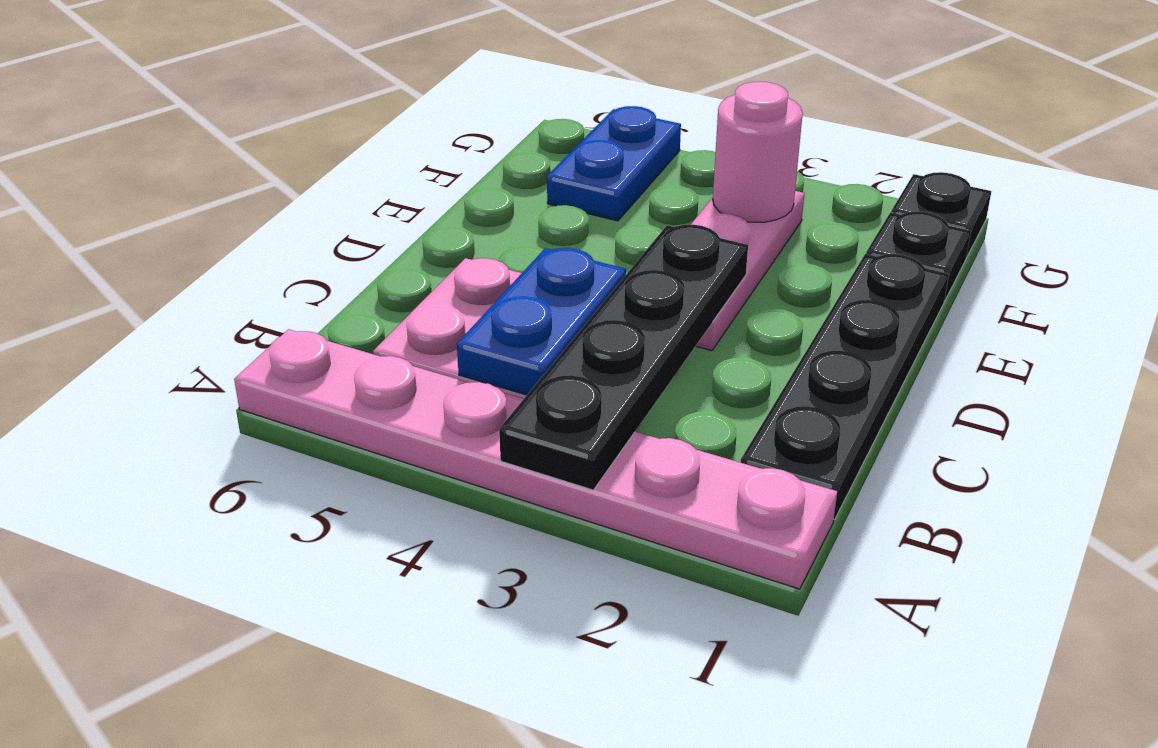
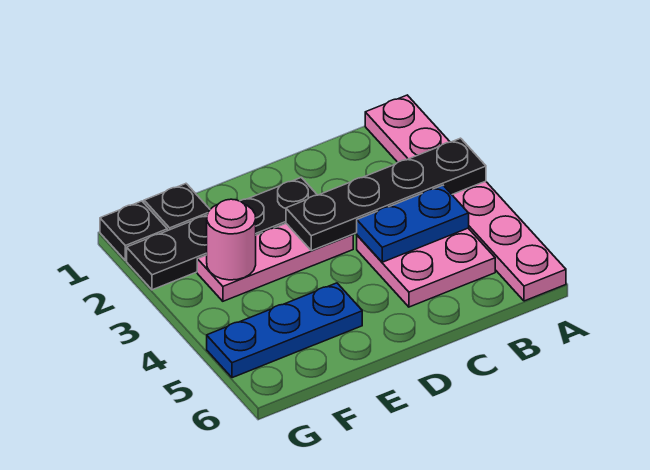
black 1x4 plate [741,254,949,520] -> black 1x4 plate moved to [127,177,317,290]
blue 1x2 plate [547,106,681,221] -> blue 1x3 plate [207,283,362,378]

